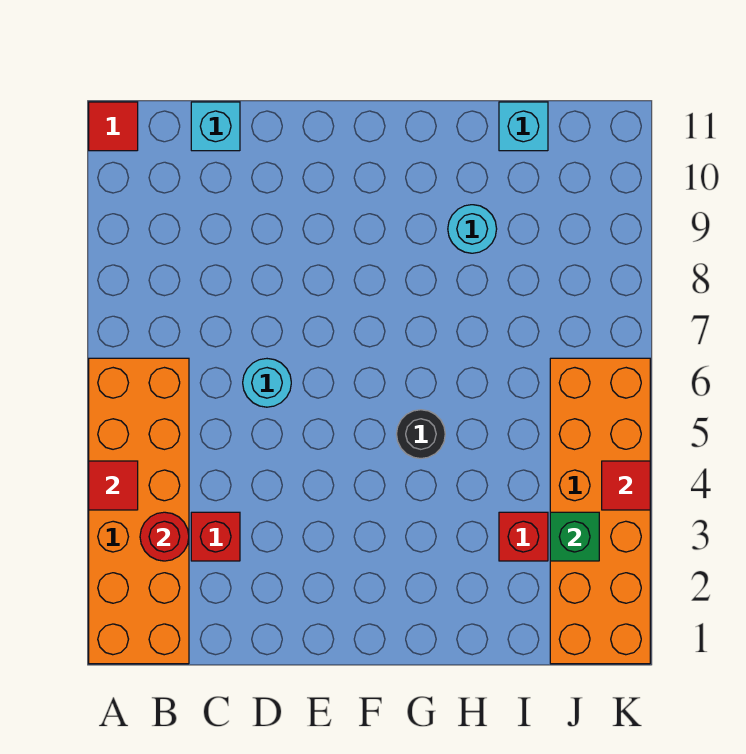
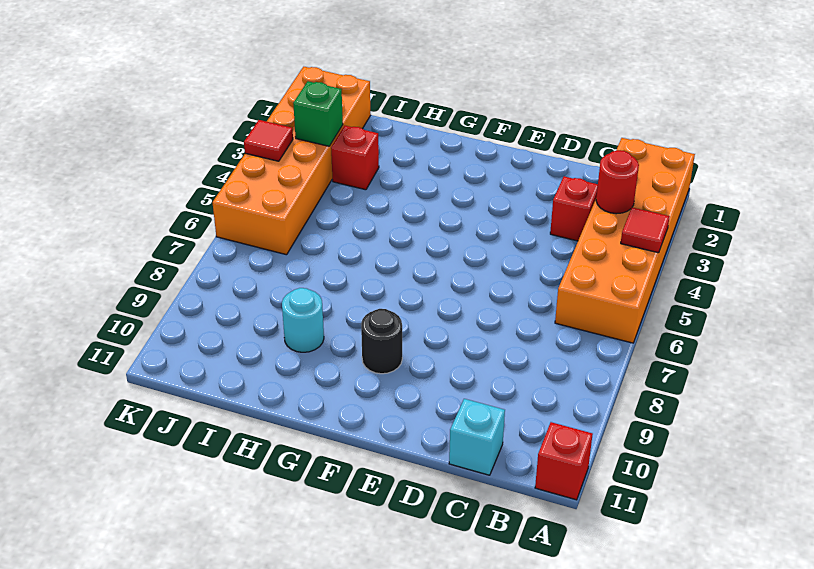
red 1x1 tile [89,102,138,151] -> red 1x1 brick [535,422,593,500]
cyan 1x1 round brick [243,359,291,407] -> none
black 1x1 round brick [397,410,445,458] -> black 1x1 round brick moved to [361,309,402,374]
cyan 1x1 brick [499,102,548,151] -> none

